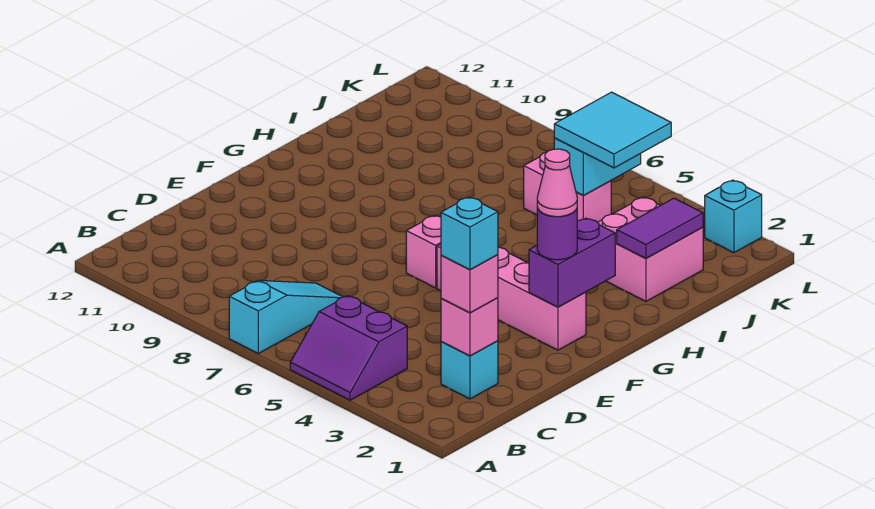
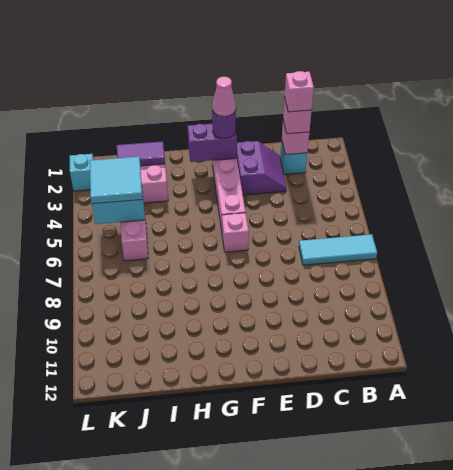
purple 2x2 slope [290,296,407,400] -> purple 2x2 slope moved to [237,141,286,195]
cyan 1x3 slope [229,280,342,354] -> cyan 1x3 tile [299,234,377,265]
cyan 1x1 brick [441,197,498,270] -> pink 1x1 brick [285,71,314,112]

